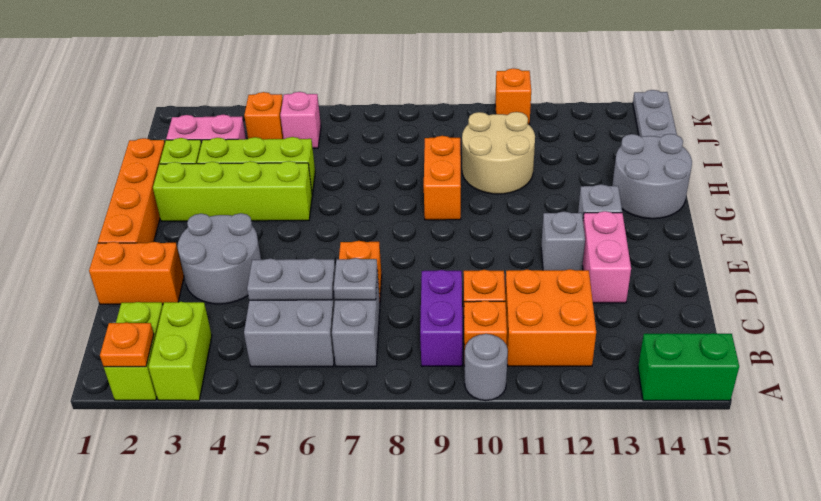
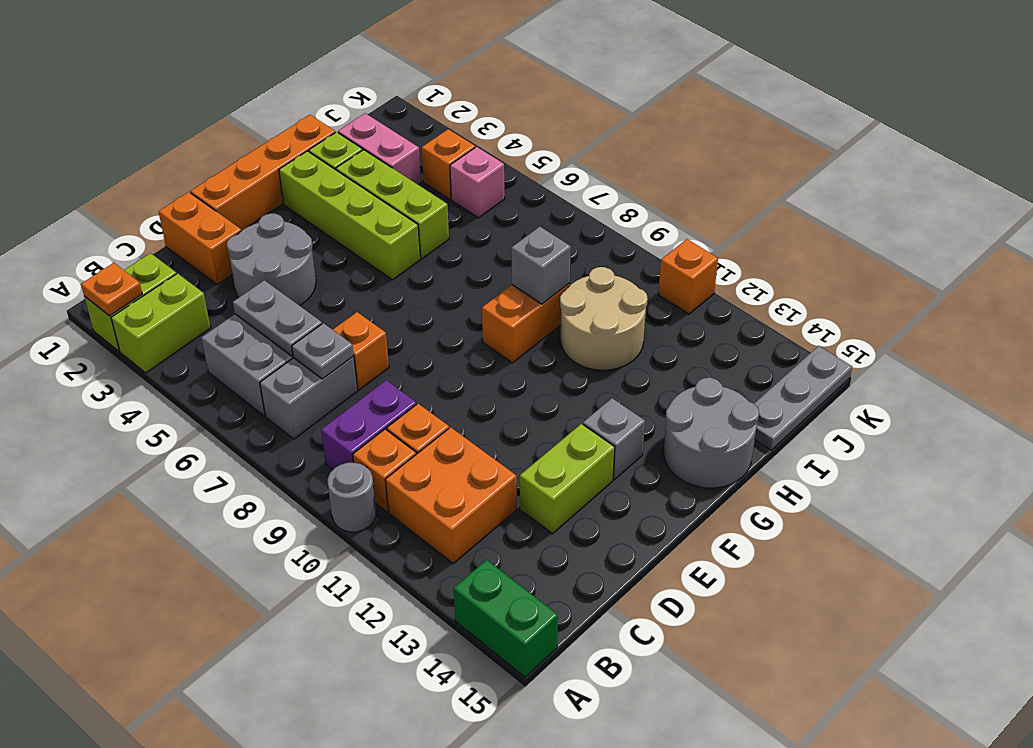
pink 1x2 brick [583,211,631,303] -> lime 1x2 brick [520,424,615,534]
grey 1x1 brick [541,211,585,270] -> grey 1x1 brick moved to [511,227,571,304]

